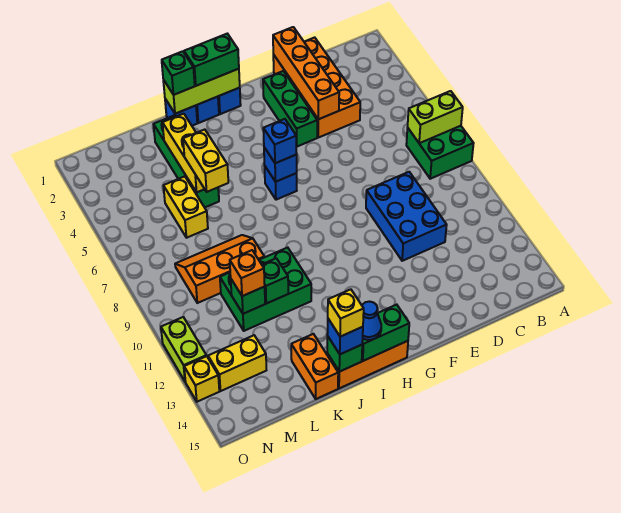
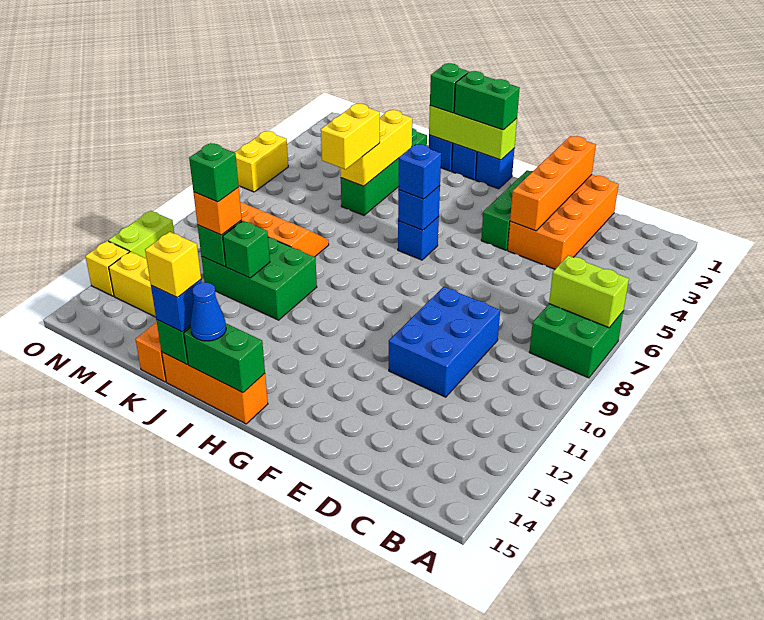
yellow 1x2 brick [163,176,208,238] -> yellow 1x2 brick moved to [235,131,288,192]
none -> green 1x1 brick [189,143,239,202]

